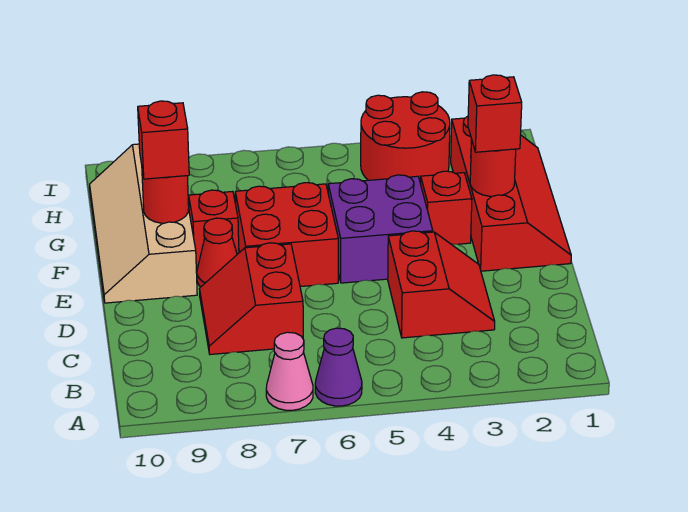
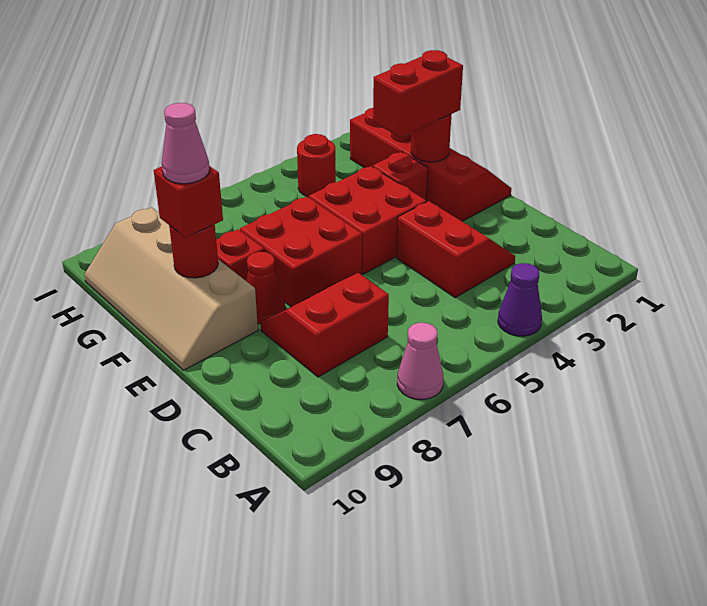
purple 1x1 cone [315,328,362,406] -> purple 1x1 cone moved to [498,263,542,336]
red 2x2 slope [200,243,303,355] -> red 2x2 slope turned to [261,273,389,377]
purple 2x2 brick [328,175,433,283] -> red 2x2 brick [309,166,427,274]
red 1x1 brick [468,75,522,152] -> red 1x2 brick [373,50,463,138]
none -> pink 1x1 cone [162,103,210,184]
red 2x2 round brick [361,92,450,184] -> red 1x1 round brick [297,134,336,197]

